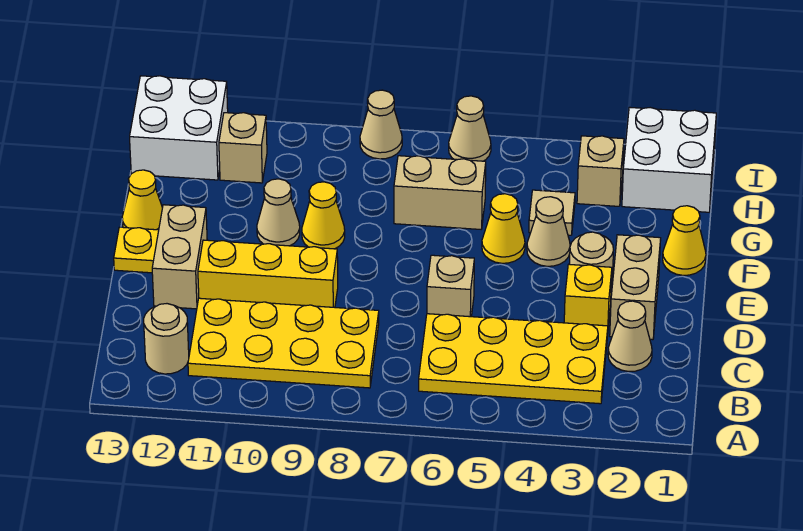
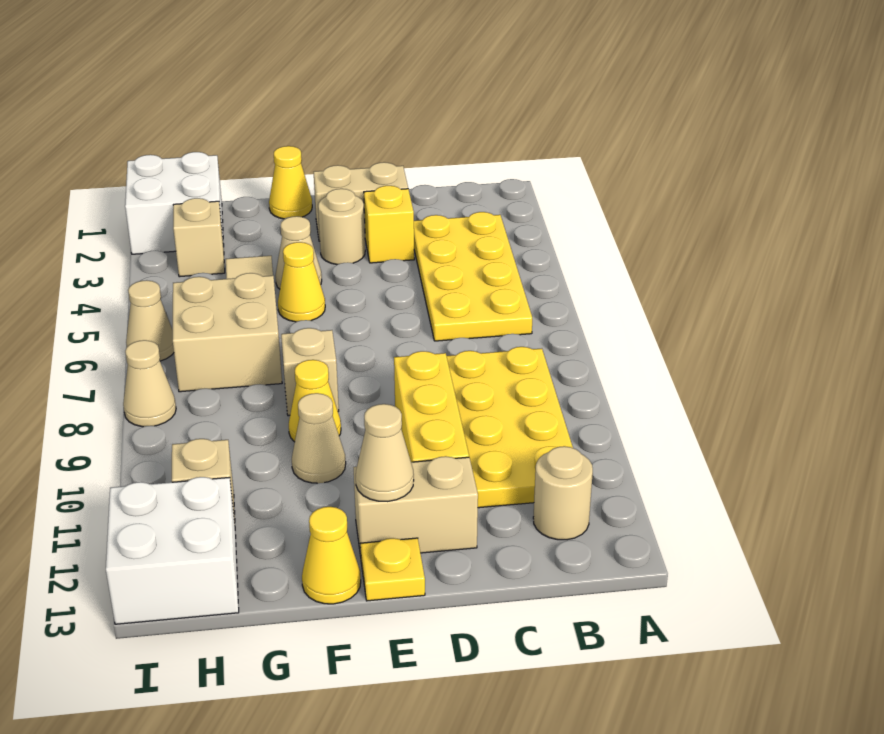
tan 1x1 cone [608,301,652,372] -> tan 1x1 cone moved to [356,404,414,501]
tan 1x1 brick [427,255,474,317] -> tan 1x1 brick moved to [281,328,339,416]
tan 1x2 brick [394,156,486,229] -> tan 2x2 brick [173,273,282,392]

